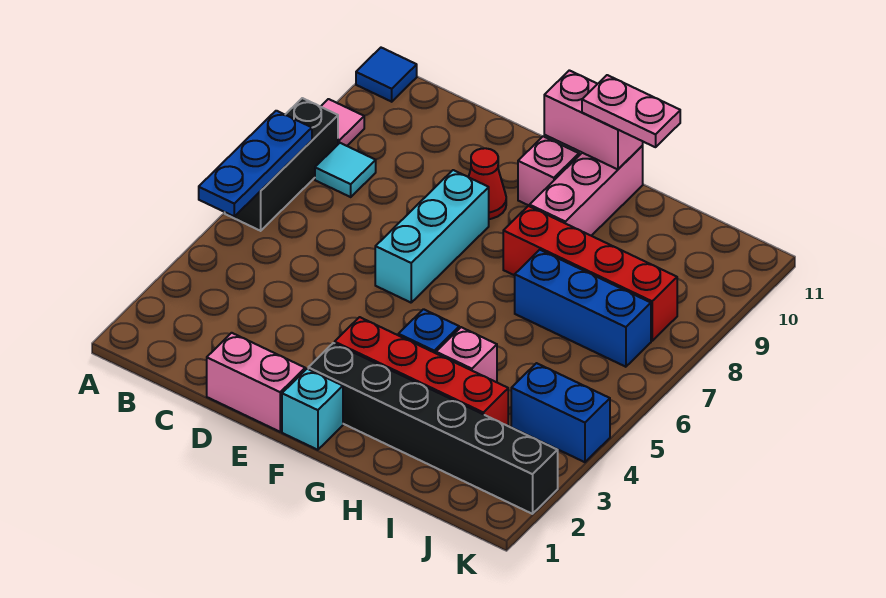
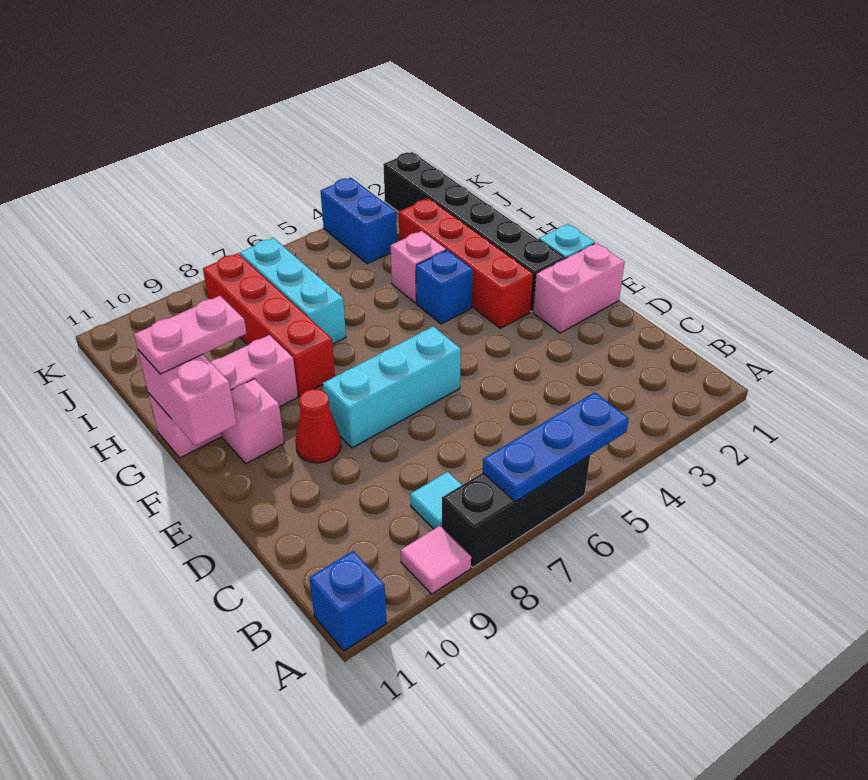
blue 1x1 tile [356,48,417,102] -> blue 1x1 brick [309,551,387,651]
pink 1x2 brick [207,333,305,432] -> pink 1x2 brick turned to [533,243,625,333]
pink 1x2 plate [582,75,680,147] -> pink 1x2 plate turned to [134,296,246,374]
blue 1x3 brick [515,250,651,367] -> cyan 1x3 brick [240,238,346,344]

